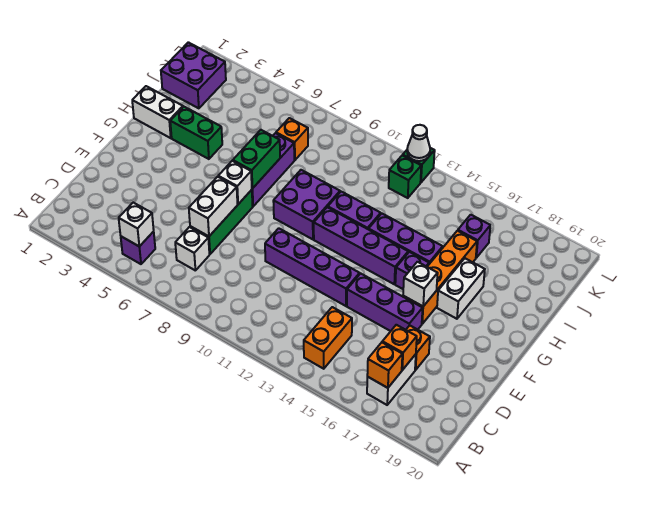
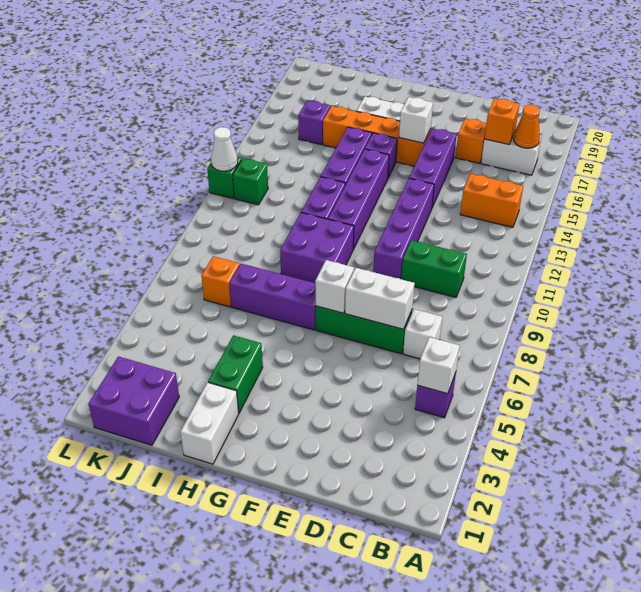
orange 1x1 brick [367,342,402,388] -> orange 1x1 cone [514,105,540,148]
green 1x2 brick [233,130,280,189] -> green 1x2 brick moved to [401,240,467,297]

